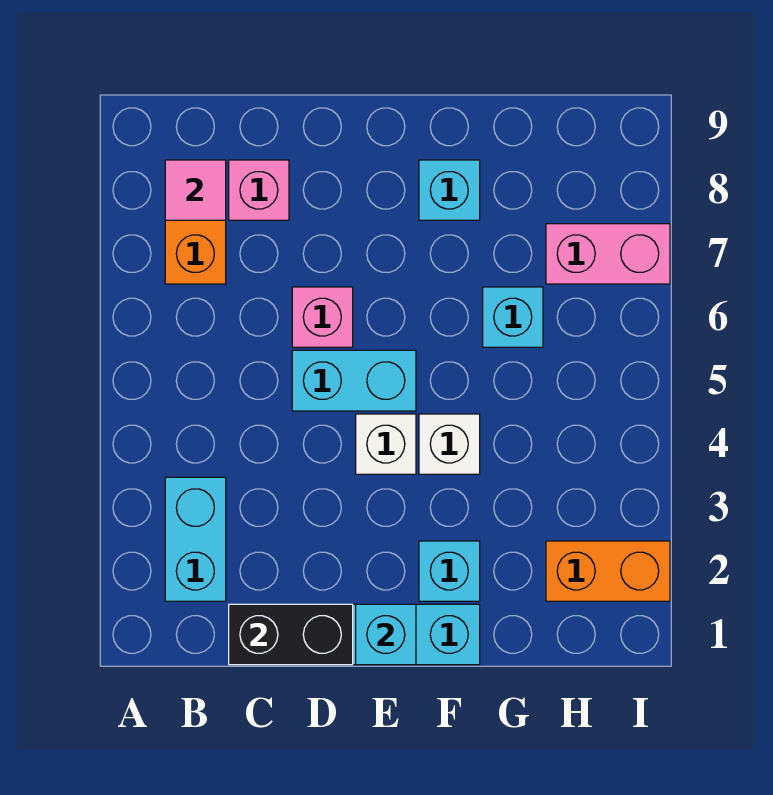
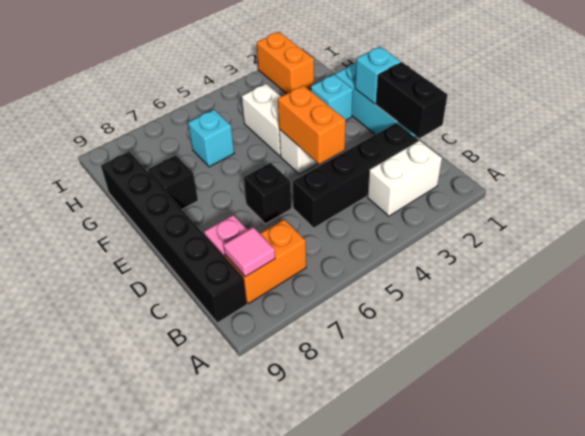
cyan 1x2 brick [165,477,226,601] -> white 1x2 brick [367,140,442,216]
none -> black 1x6 brick [101,151,247,323]
none -> black 1x4 brick [293,123,418,228]
none -> orange 1x2 brick [278,85,346,164]
cyan 1x2 brick [292,350,416,411] -> none
pink 1x1 brick [292,287,353,347] -> black 1x1 brick [244,163,291,224]
white 1x1 brick [419,414,480,474] -> white 1x2 brick [242,84,281,156]
cyan 1x1 brick [419,160,480,220] -> black 1x1 brick [148,155,198,209]
pink 1x2 brick [546,224,670,284] -> none

